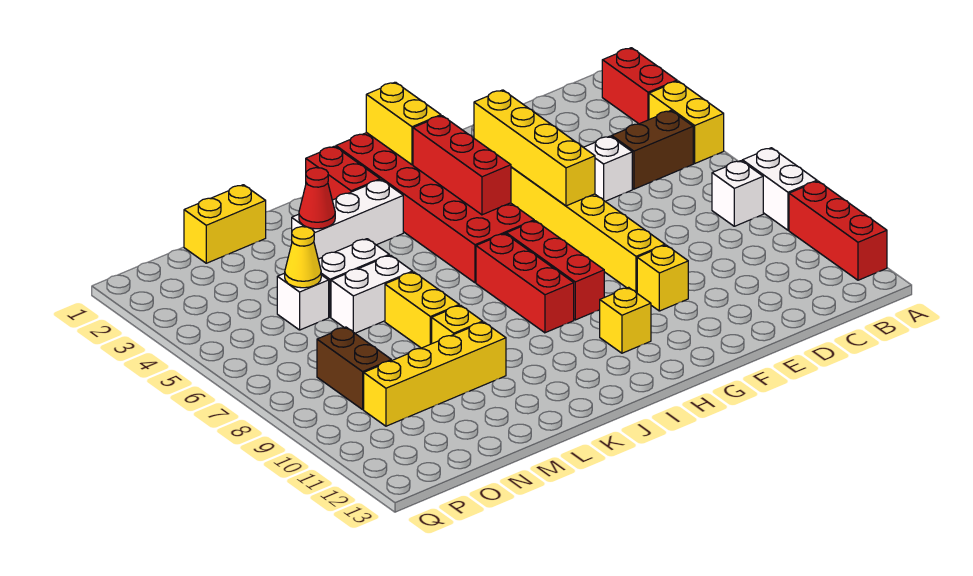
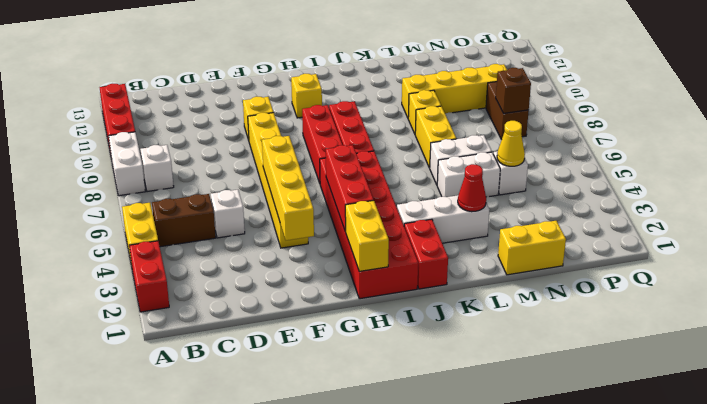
none -> brown 1x1 brick [496,68,531,113]

